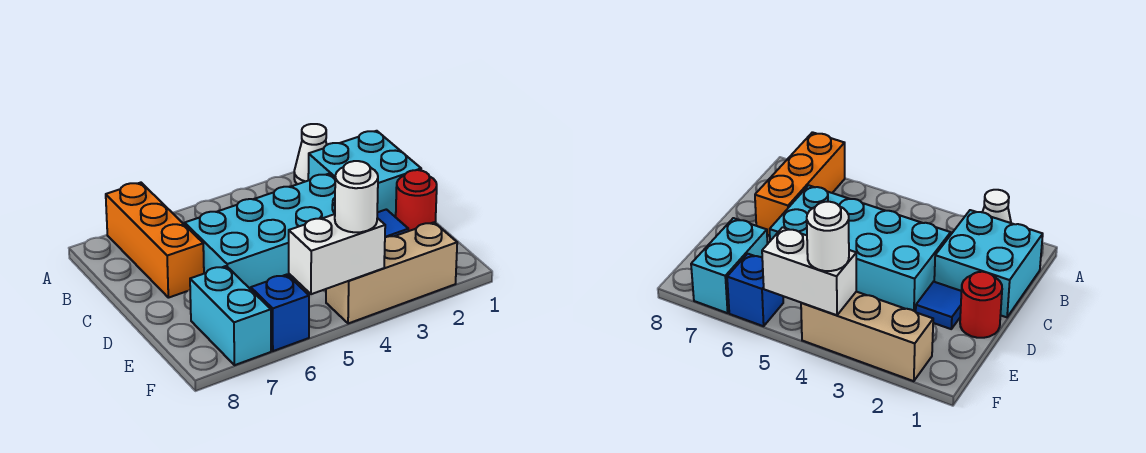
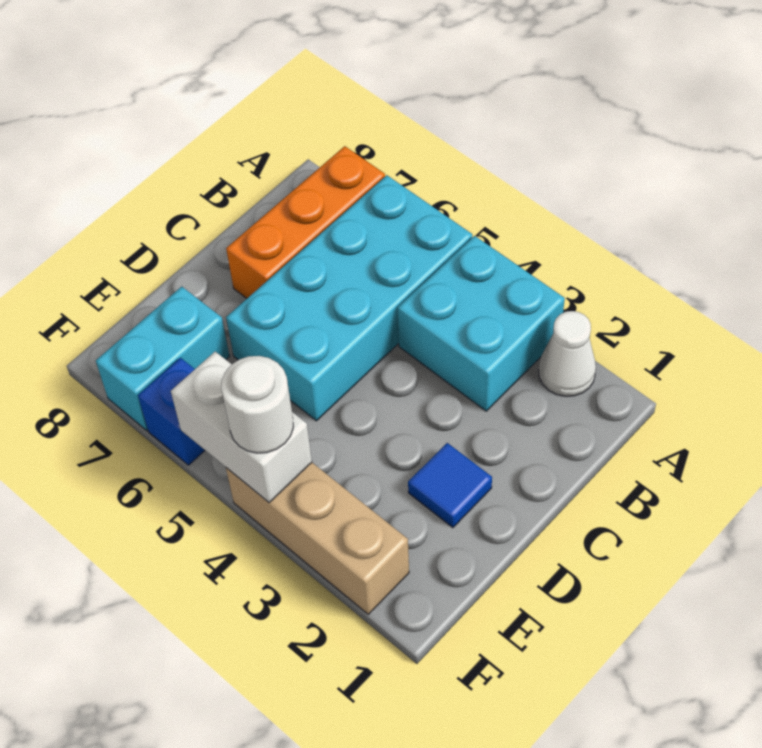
cyan 2x2 brick [308,131,421,217] -> cyan 2x2 brick moved to [397,236,565,411]
cyan 2x4 brick [185,174,335,289] -> cyan 2x4 brick turned to [226,175,472,421]
red 1x1 round brick [396,170,437,231] -> none

